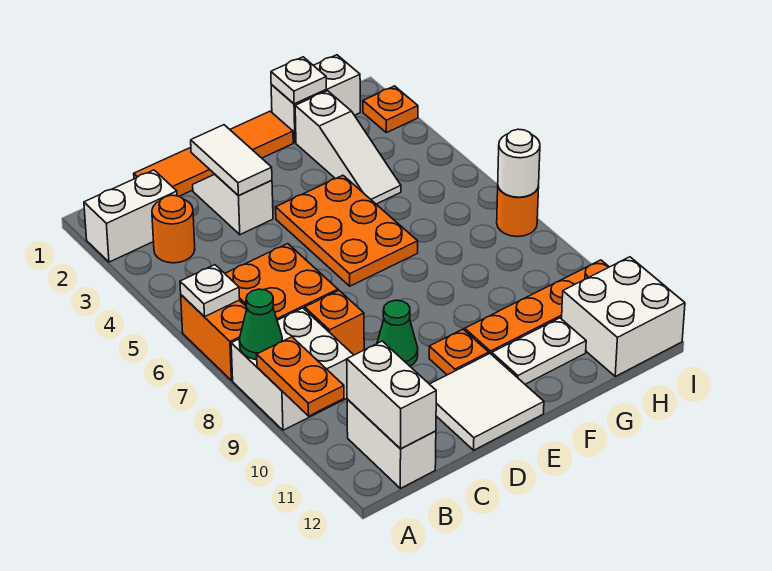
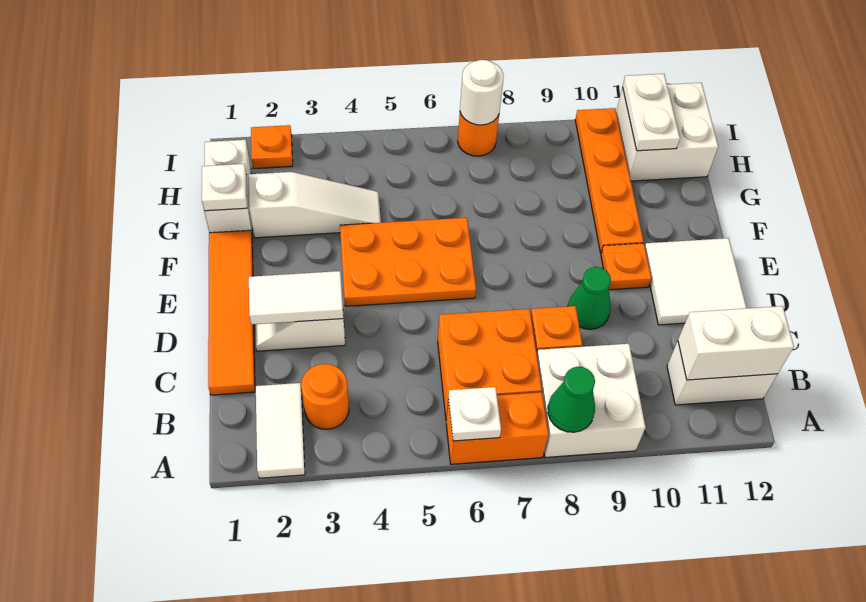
white 1x2 brick [84,170,177,262] -> white 1x2 tile [256,383,305,478]
orange 1x2 plate [257,337,344,416] -> none
white 1x2 plate [492,318,586,384] -> white 1x2 plate moved to [623,74,680,151]

